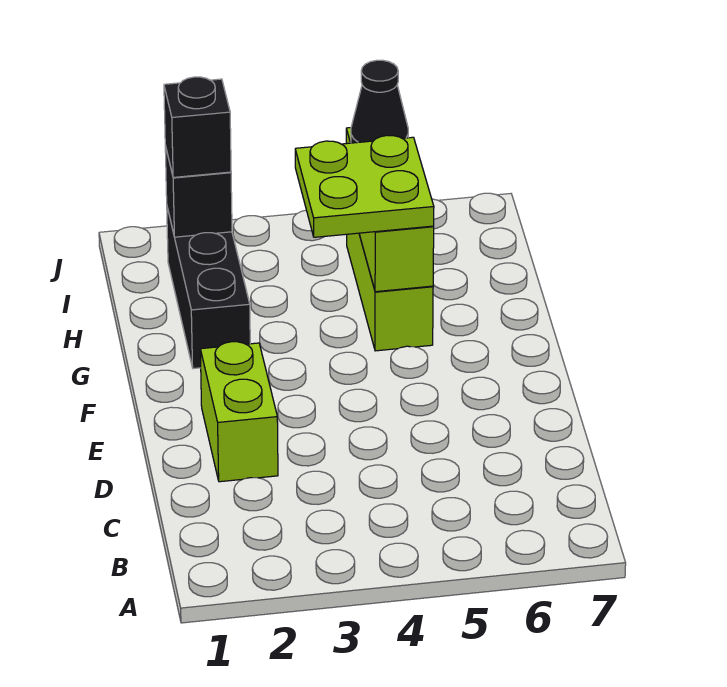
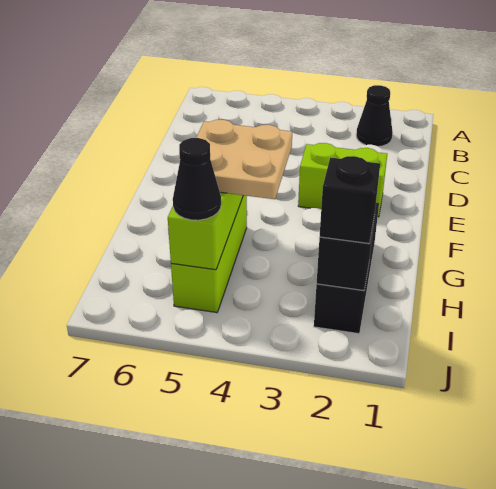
none -> black 1x1 cone [356,85,393,147]
lime 1x2 brick [200,342,278,482] -> lime 1x2 brick turned to [298,143,387,217]
lime 2x2 plate [295,135,434,237] -> tan 2x2 plate [196,120,292,199]

